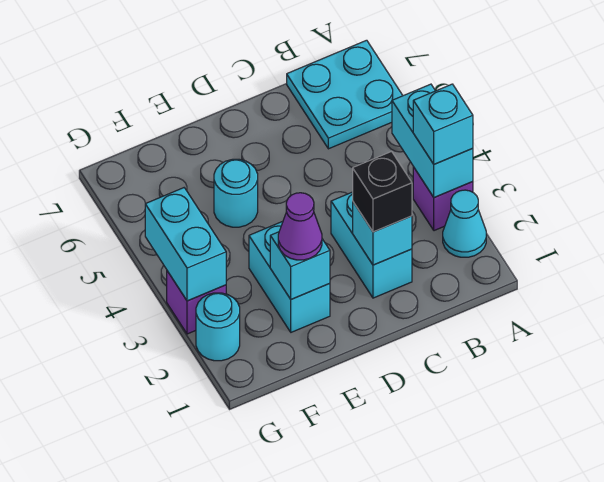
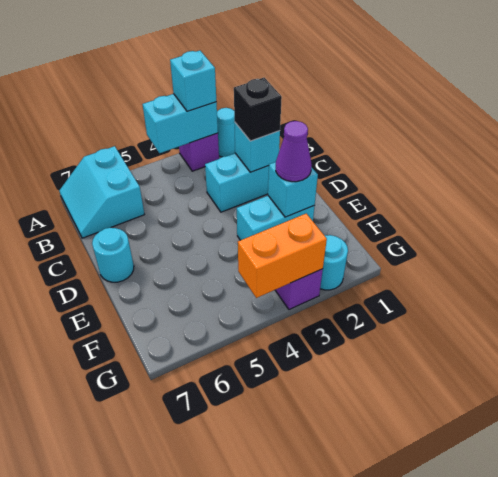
cyan 2x2 plate [287,40,403,149] -> cyan 2x2 slope [59,146,144,238]
cyan 1x1 round brick [214,159,258,227] -> cyan 1x1 round brick moved to [92,228,134,282]
cyan 1x2 brick [145,188,226,301] -> orange 1x2 brick [238,214,327,298]

